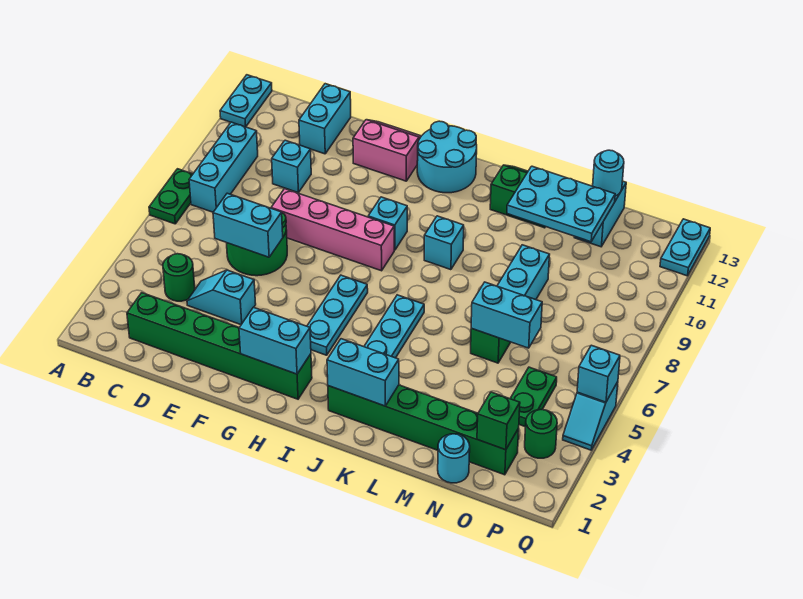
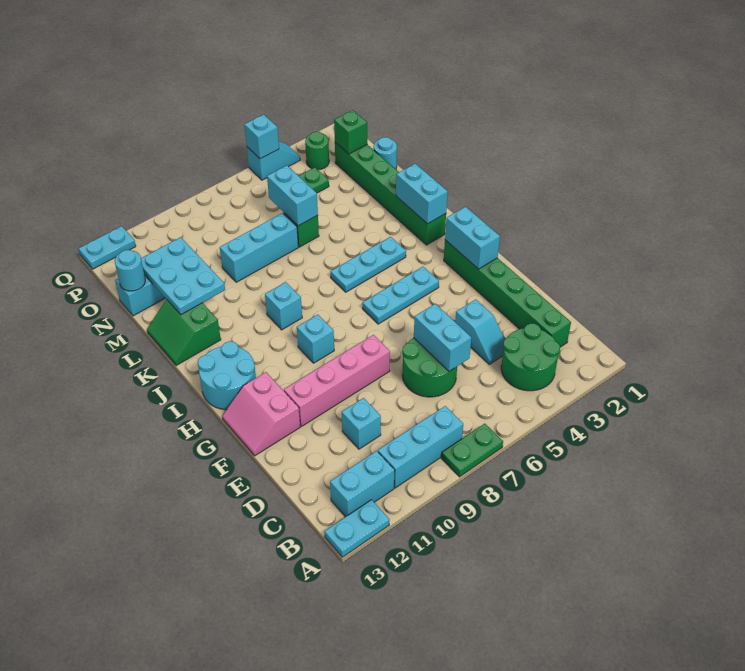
green 1x1 round brick [163,254,195,301] -> green 2x2 round brick [501,323,560,391]
cyan 1x2 brick [299,84,351,154] -> cyan 1x2 brick moved to [330,451,395,517]
pink 1x4 brick [271,189,394,271] -> pink 1x4 brick turned to [284,335,390,426]

